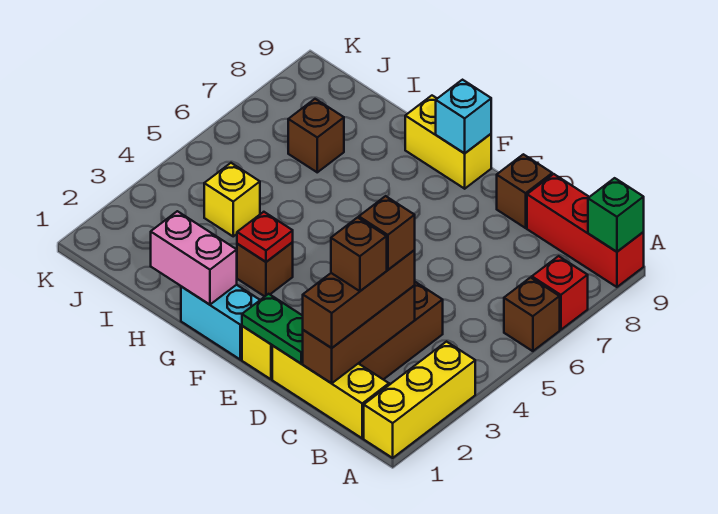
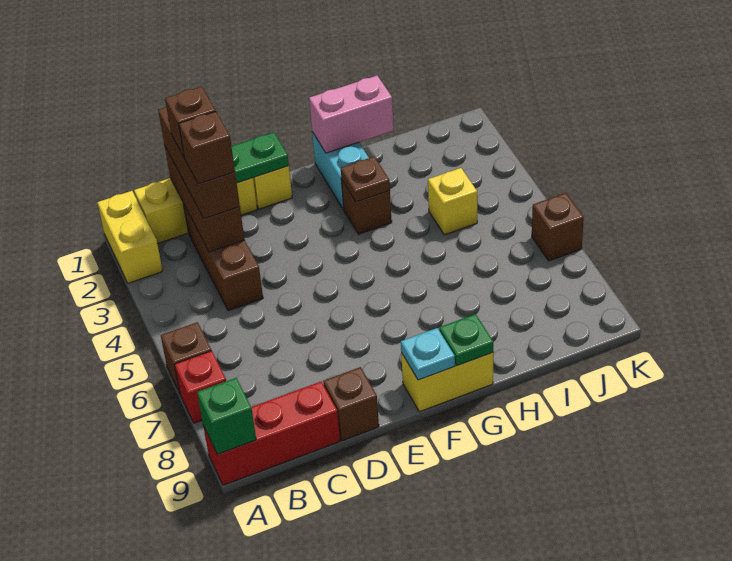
yellow 1x3 brick [364,342,475,458] -> yellow 1x2 brick [97,191,163,283]
cyan 1x2 brick [181,285,260,360] -> cyan 1x2 brick turned to [312,132,369,210]
cyan 1x1 brick [436,80,491,153] -> cyan 1x1 plate [401,328,455,380]
red 1x1 plate [237,212,293,262] -> brown 1x1 plate [341,157,390,202]
none -> green 1x1 plate [439,314,493,366]
brown 1x1 brick [288,99,344,172] -> brown 1x1 brick moved to [532,193,584,261]

